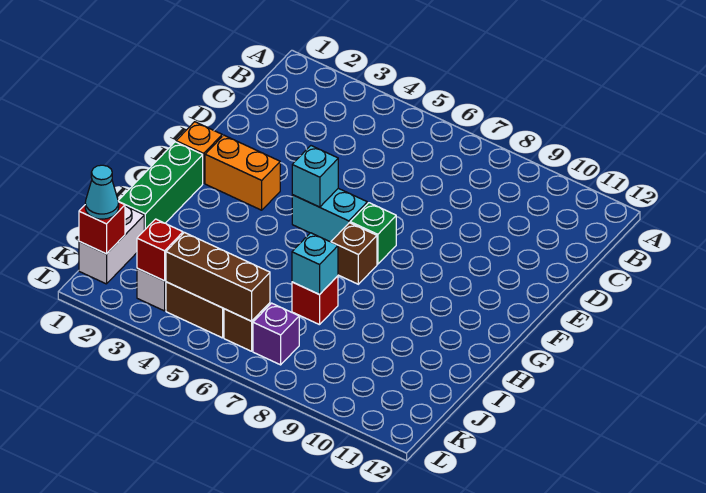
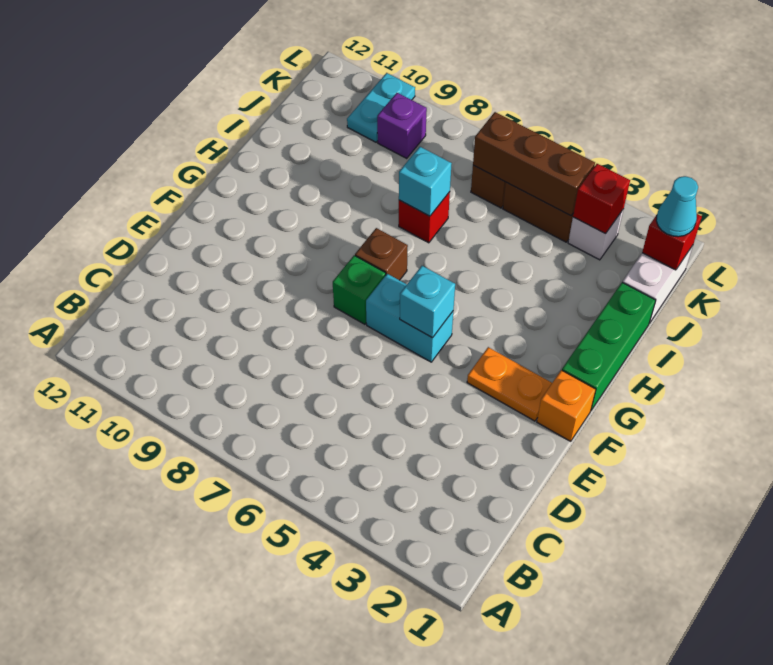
orange 1x2 brick [205,135,280,210] -> orange 1x2 plate [467,347,552,421]
purple 1x1 brick [253,303,299,365] -> purple 1x1 brick moved to [377,93,427,158]
none -> cyan 1x2 plate [347,73,415,142]

